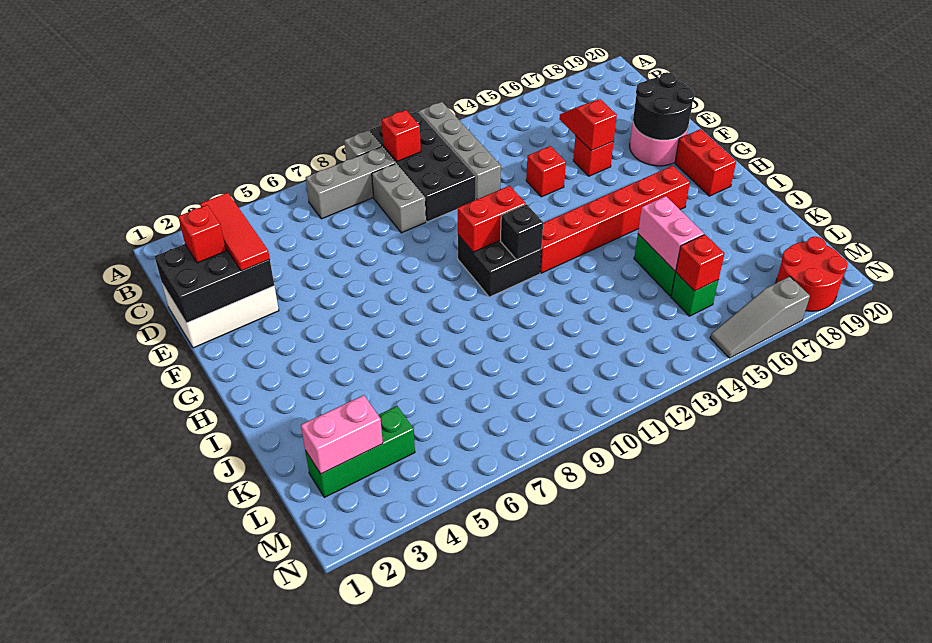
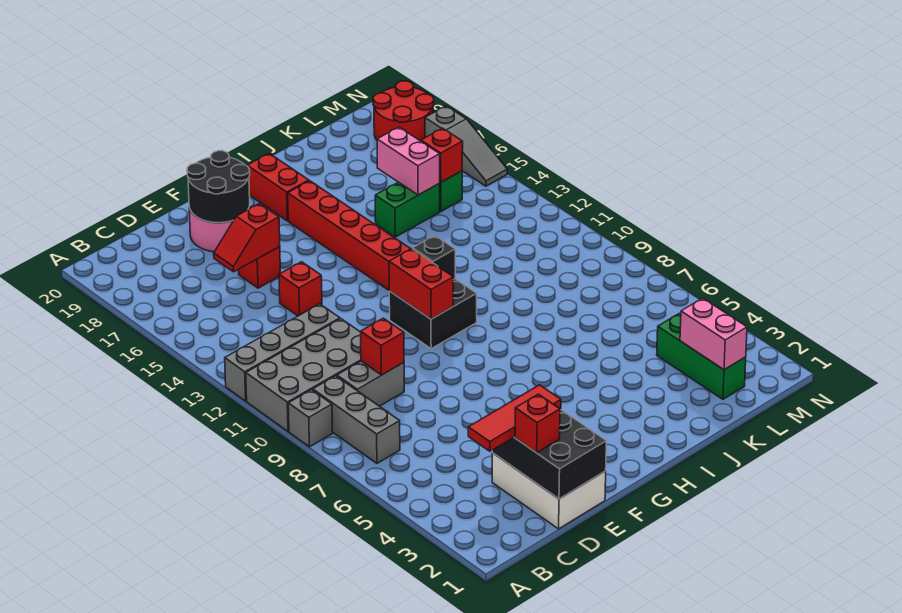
black 2x4 brick [370,111,476,222] -> grey 2x4 brick [246,319,361,431]
red 1x1 brick [382,110,421,161] -> red 1x1 brick moved to [361,318,404,375]
red 1x2 brick [675,129,736,196] -> red 1x2 brick turned to [247,153,309,221]
pink 1x2 brick [638,196,704,271] -> pink 1x2 brick turned to [377,127,440,195]

